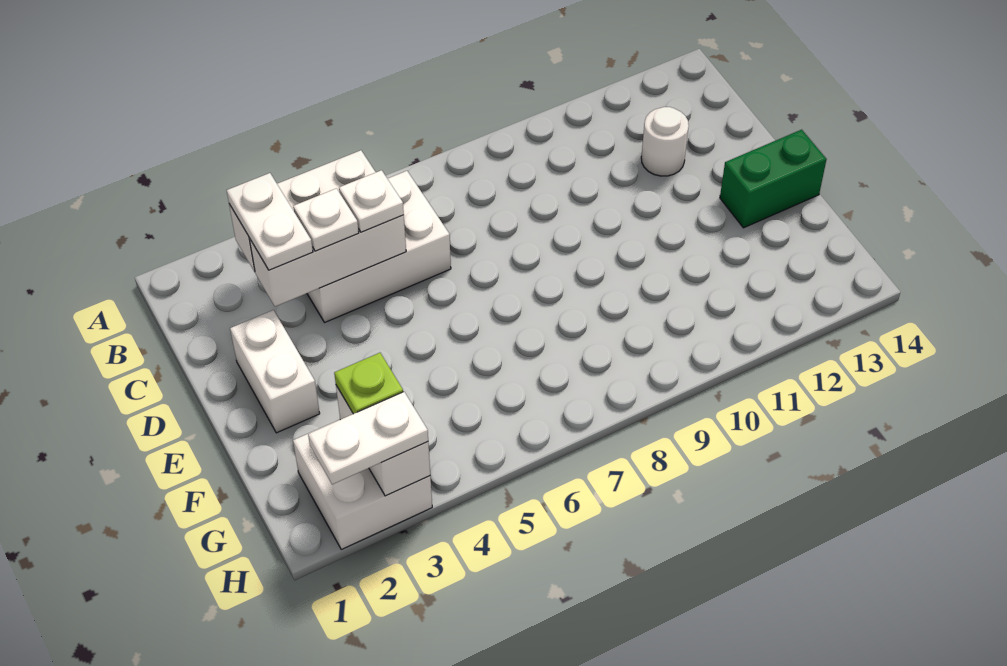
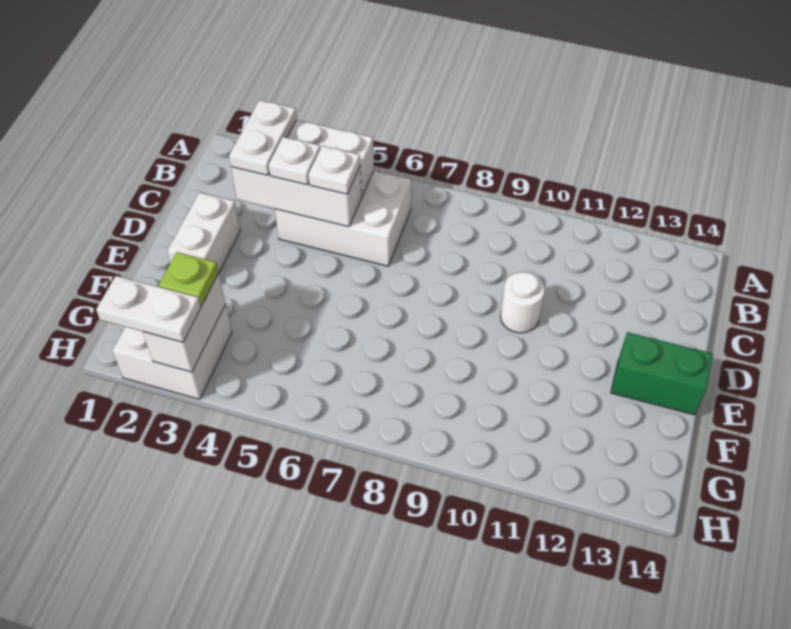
white 1x1 round brick [641,107,689,176] -> white 1x1 round brick moved to [500,272,545,333]

